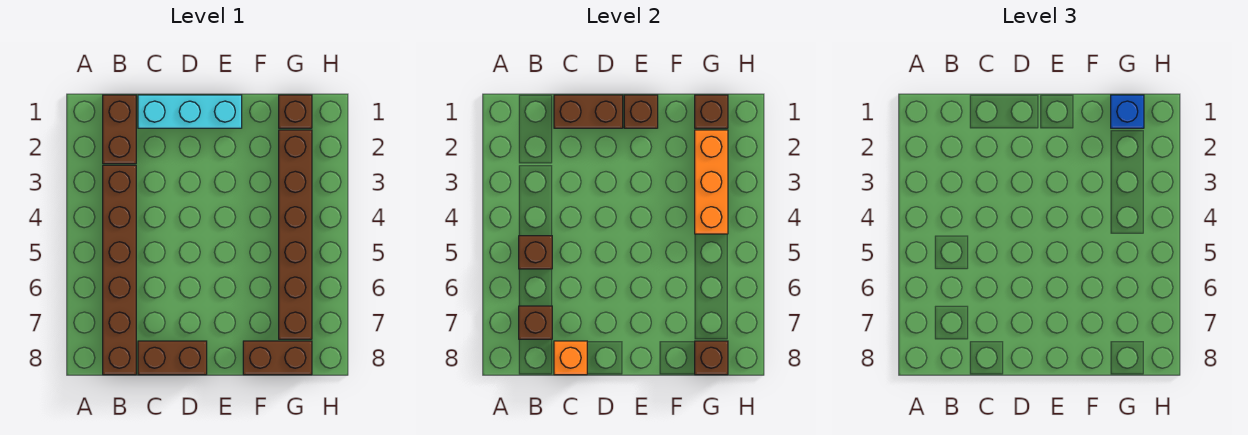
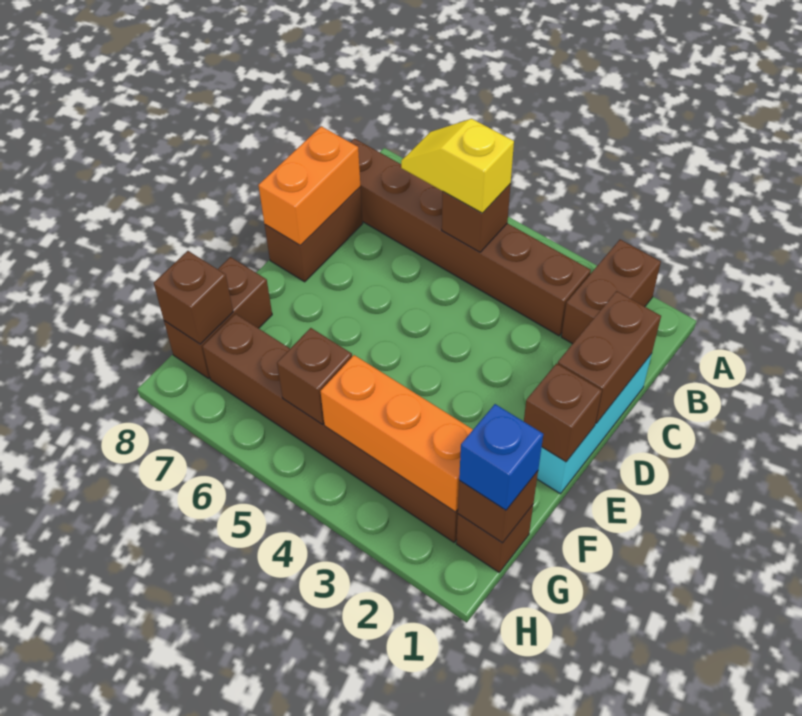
brown 1x2 brick [103,95,136,164] -> brown 1x2 brick turned to [561,240,661,344]
none -> yellow 1x2 slope [401,119,514,213]
brown 1x1 brick [519,306,552,339] -> brown 1x1 brick moved to [277,328,352,424]
orange 1x1 brick [554,341,587,375] -> orange 1x2 brick [258,126,360,245]

